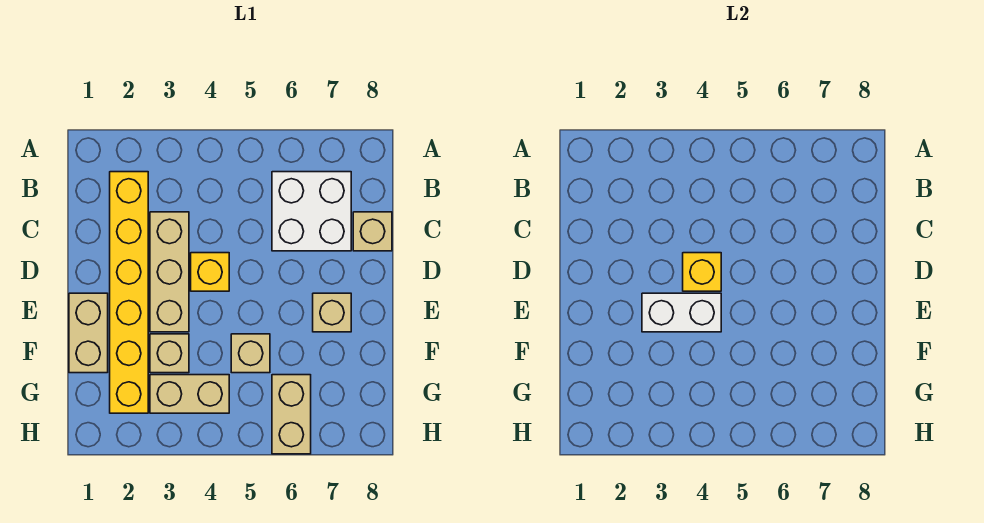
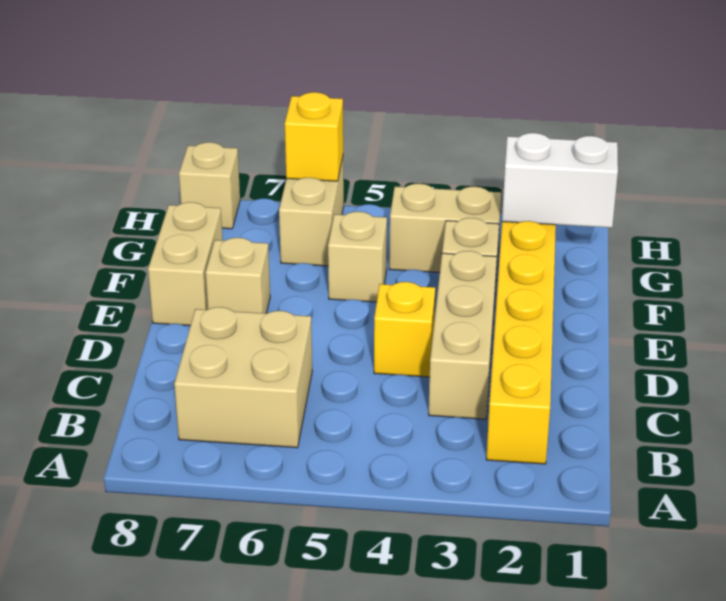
white 2x2 brick [272,172,351,251] -> tan 2x2 brick [174,307,312,448]
tan 1x1 brick [353,212,392,251] -> tan 1x1 brick moved to [179,142,240,229]
yellow 1x1 brick [683,253,721,291] -> yellow 1x1 brick moved to [285,92,343,181]
tan 1x2 brick [69,293,108,373] -> tan 1x2 brick moved to [148,202,223,326]
white 1x2 brick [642,293,721,332] -> white 1x2 brick moved to [502,133,618,228]

